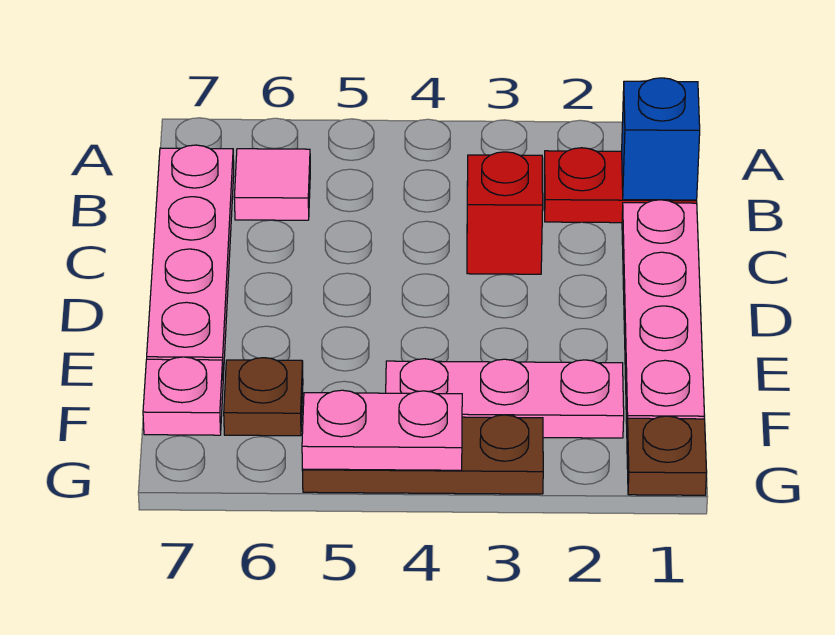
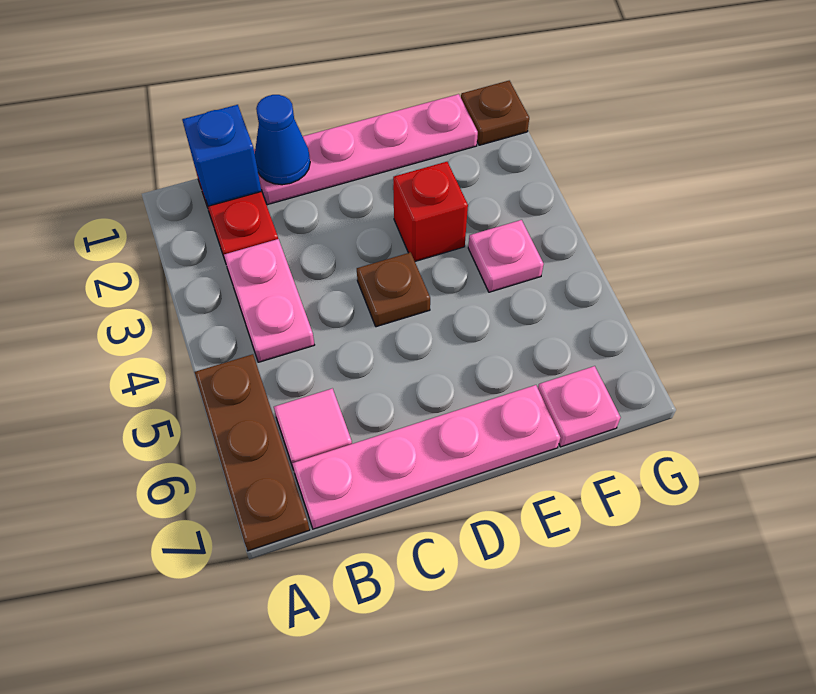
none -> blue 1x1 cone [255,95,310,185]
red 1x1 brick [467,152,543,274] -> red 1x1 brick moved to [393,162,468,261]
pink 1x3 plate [386,359,624,438] -> pink 1x1 plate [468,220,544,292]
brown 1x1 plate [224,358,303,436] -> brown 1x1 plate moved to [357,252,430,327]
brown 1x3 plate [302,415,543,494] -> brown 1x3 plate moved to [195,354,310,551]
pink 1x2 plate [302,390,462,470] -> pink 1x2 plate moved to [224,239,314,362]

